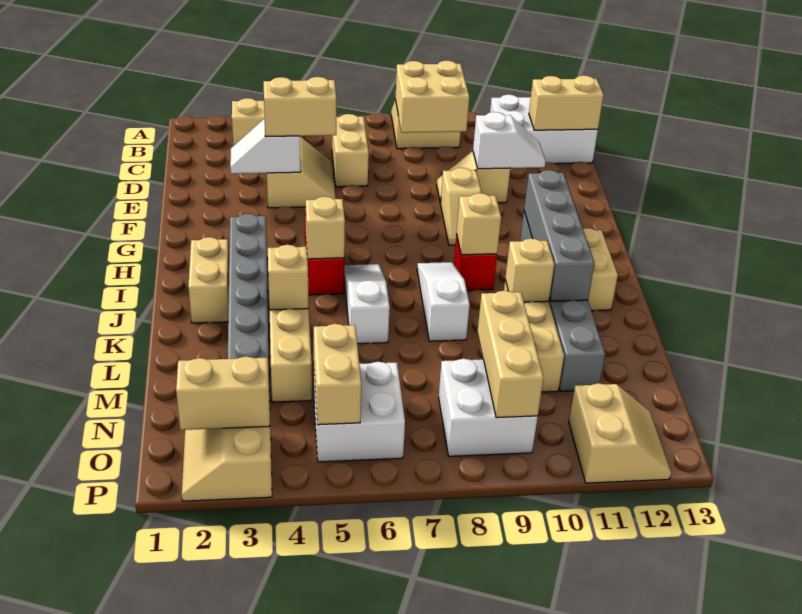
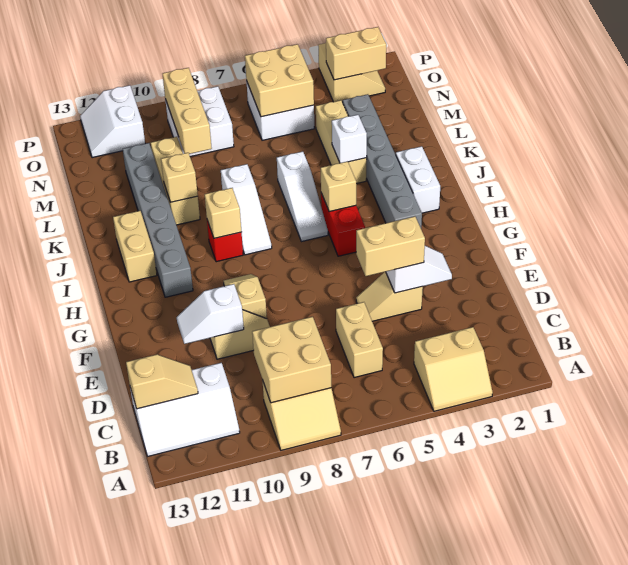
white 2x3 brick [490,95,598,164] -> white 2x3 slope [130,363,240,456]
tan 1x2 brick [529,75,604,130] -> tan 1x2 slope [126,355,198,409]
tan 2x2 slope [267,137,336,208] -> tan 1x2 slope [356,272,423,321]
grey 1x4 brick [524,170,594,301] -> none
tan 1x2 brick [188,237,229,323] -> white 1x2 brick [396,146,440,213]
tan 1x1 brick [268,245,309,310] -> white 1x1 brick [332,115,367,163]
tan 1x2 brick [314,324,361,425] -> tan 2x2 brick [245,44,314,117]
tan 2x2 slope [569,383,671,483] -> white 2x2 slope [80,85,145,158]

